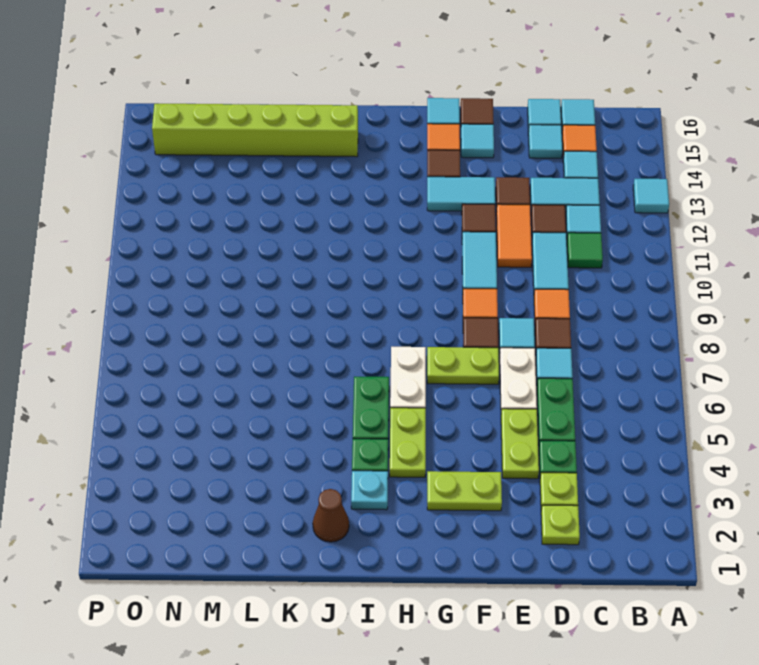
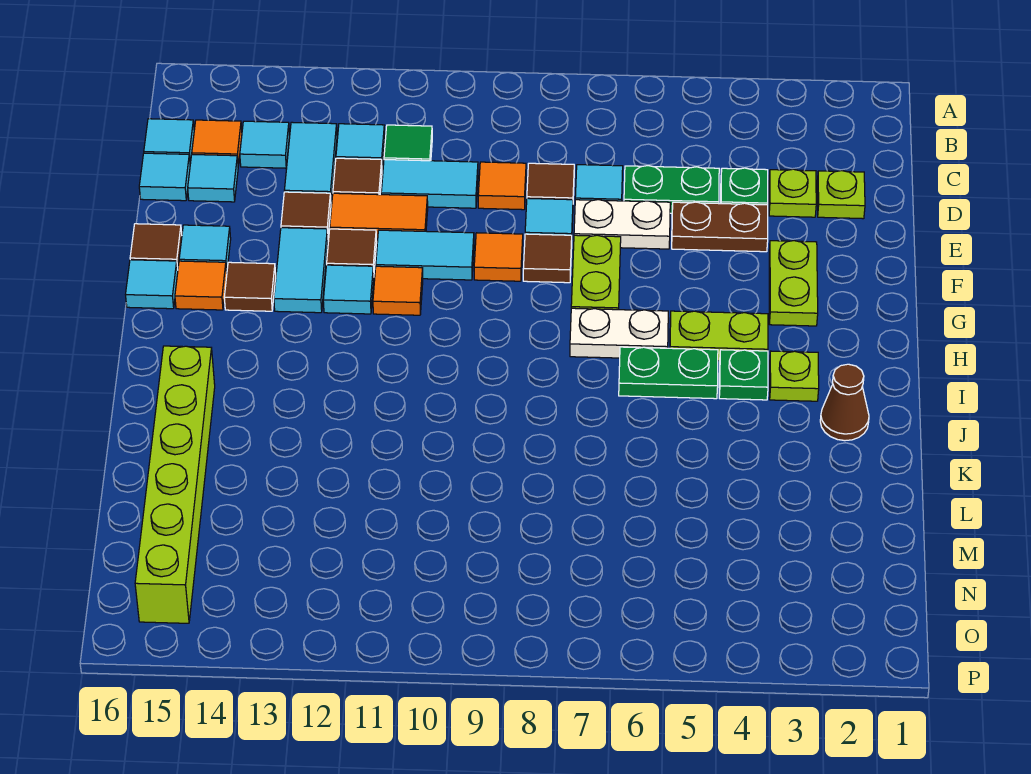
cyan 1x1 tile [633,179,669,213] -> cyan 1x1 tile moved to [323,265,374,314]
lime 1x2 plate [501,409,539,479] -> brown 1x2 plate [672,202,768,252]
none -> orange 1x1 tile [373,266,423,315]
cyan 1x1 plate [351,471,388,510] -> lime 1x1 plate [770,351,819,401]

